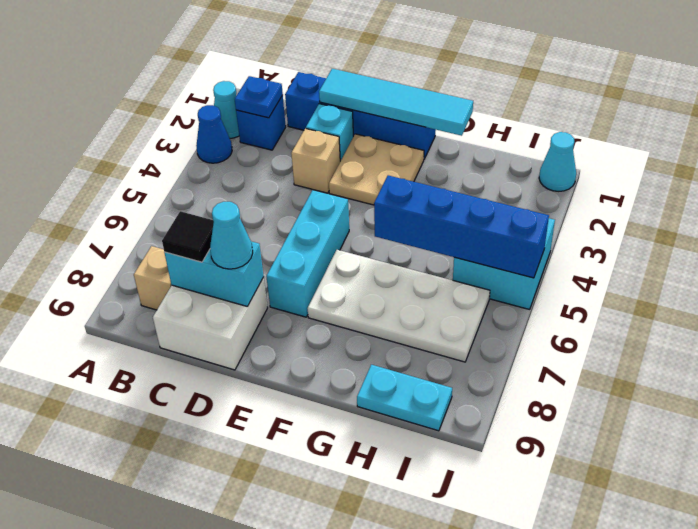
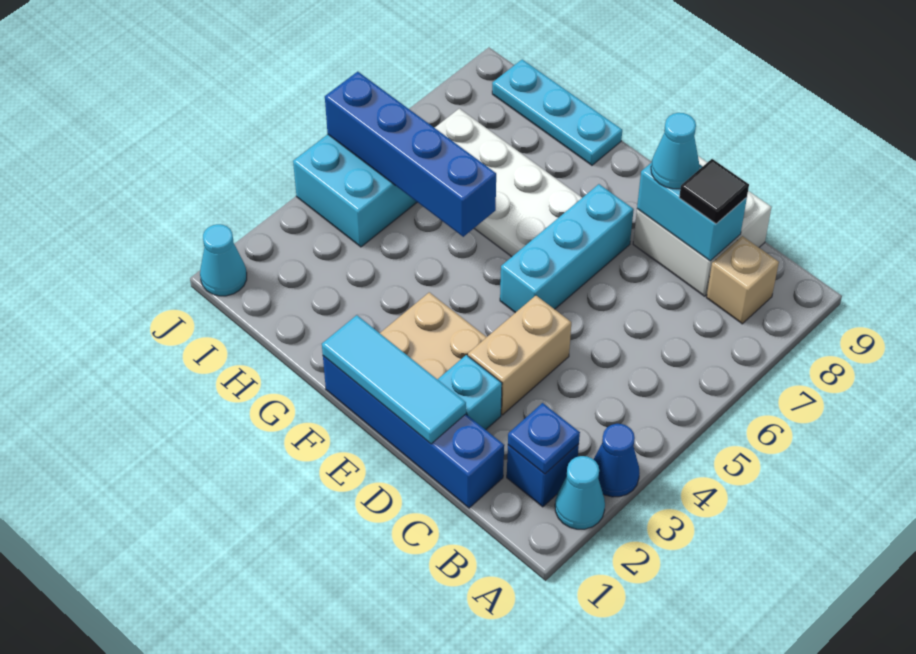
cyan 1x4 tile [319,69,473,136] -> cyan 1x3 tile [322,315,466,444]
tan 1x1 brick [291,128,340,193] -> tan 1x2 brick [468,296,571,415]
cyan 1x2 plate [357,365,452,431] -> cyan 1x3 plate [492,59,622,165]

